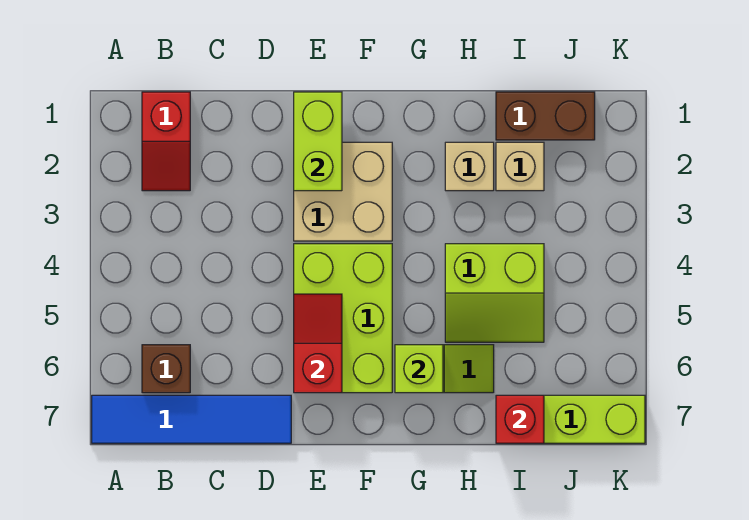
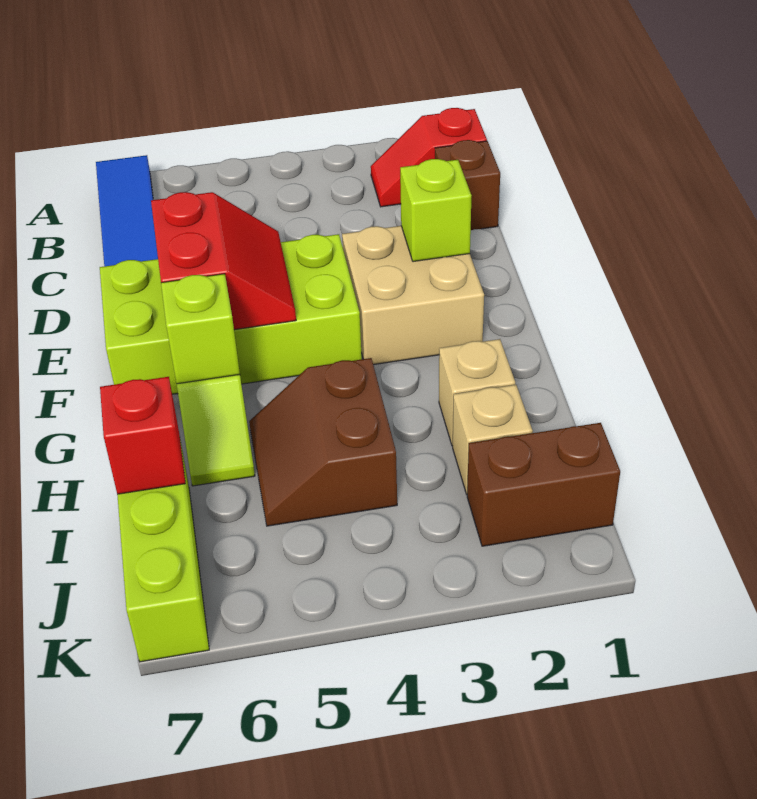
brown 1x1 brick [142,345,190,393] -> brown 1x1 brick moved to [435,140,500,230]
lime 1x2 brick [294,92,342,191] -> lime 1x1 brick [400,159,472,262]
lime 2x3 brick [294,244,392,393] -> lime 2x4 brick [100,234,362,394]
red 1x2 slope [294,294,342,393] -> red 2x2 slope [151,192,296,330]
lime 2x2 slope [445,244,544,342] -> brown 2x2 slope [249,358,397,526]
brown 1x2 brick [496,92,595,140] -> brown 1x2 brick turned to [467,423,620,546]

